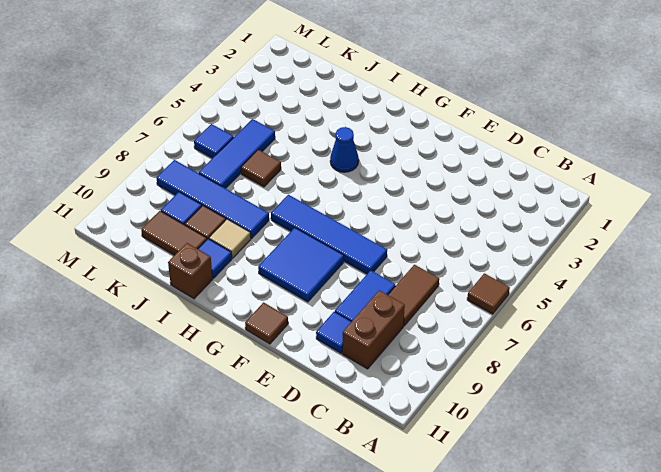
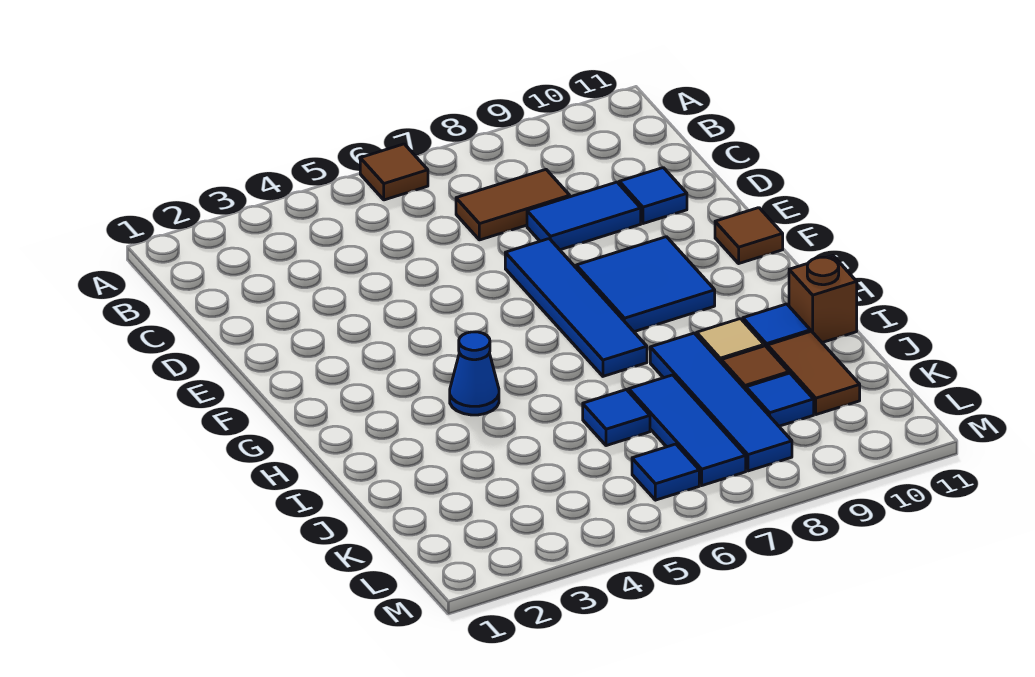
brown 1x2 brick [342,290,405,369] -> none
brown 1x1 tile [241,150,281,187] -> blue 1x1 tile [583,390,650,446]
blue 1x3 tile [199,119,275,188] -> blue 1x3 tile turned to [628,375,746,485]

